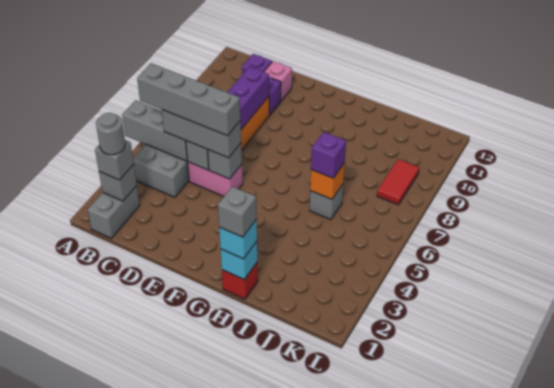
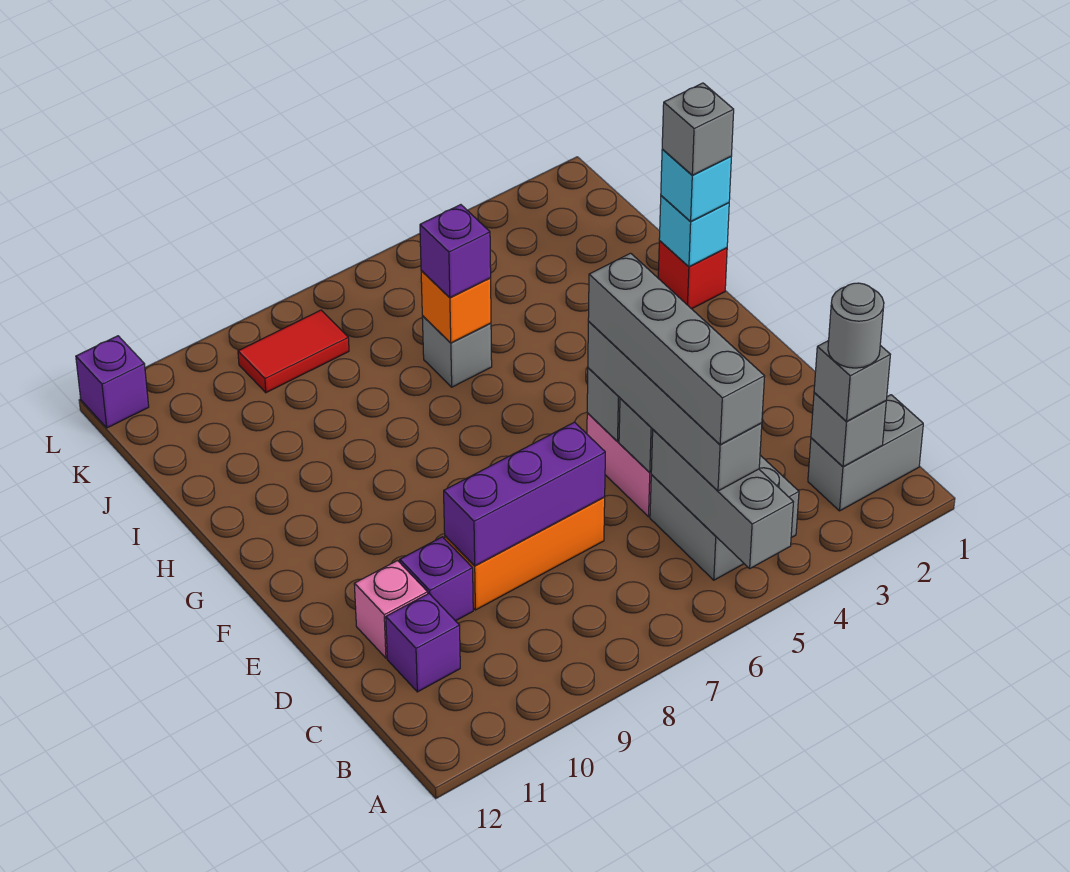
grey 1x3 brick [162,110,241,158] -> grey 1x4 brick [588,322,762,491]
none -> purple 1x1 brick [76,336,149,428]

